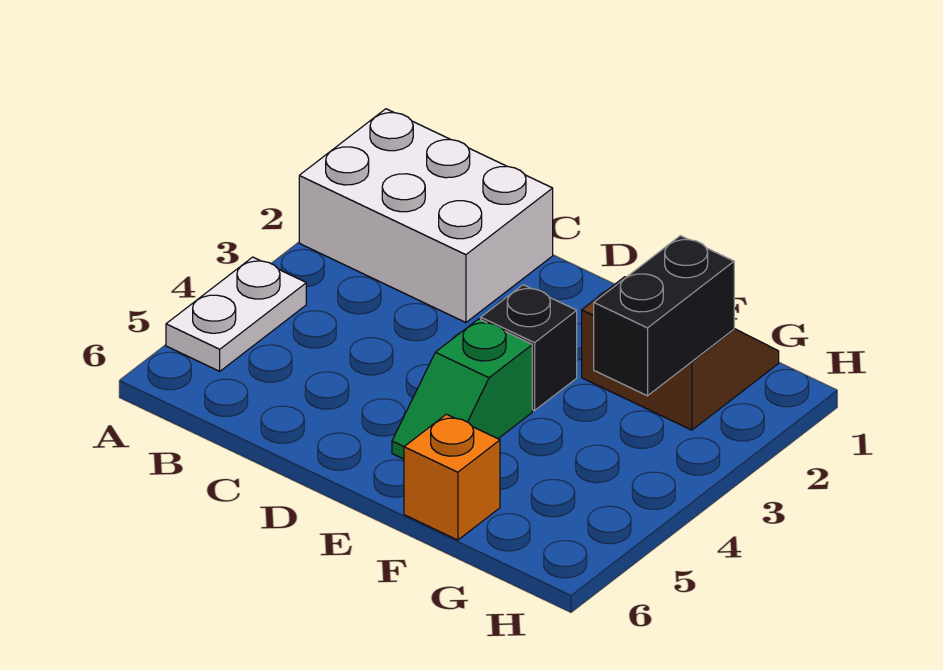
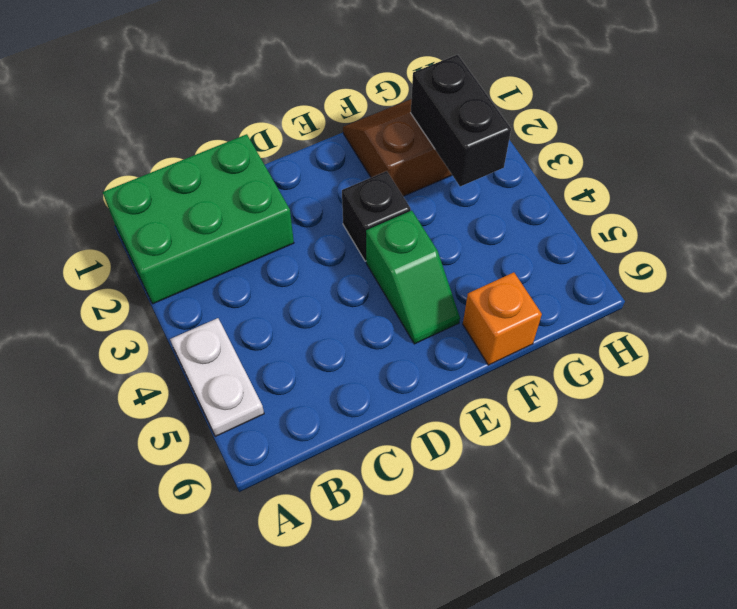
white 2x3 brick [299,109,553,323] -> green 2x3 brick [103,134,294,304]

